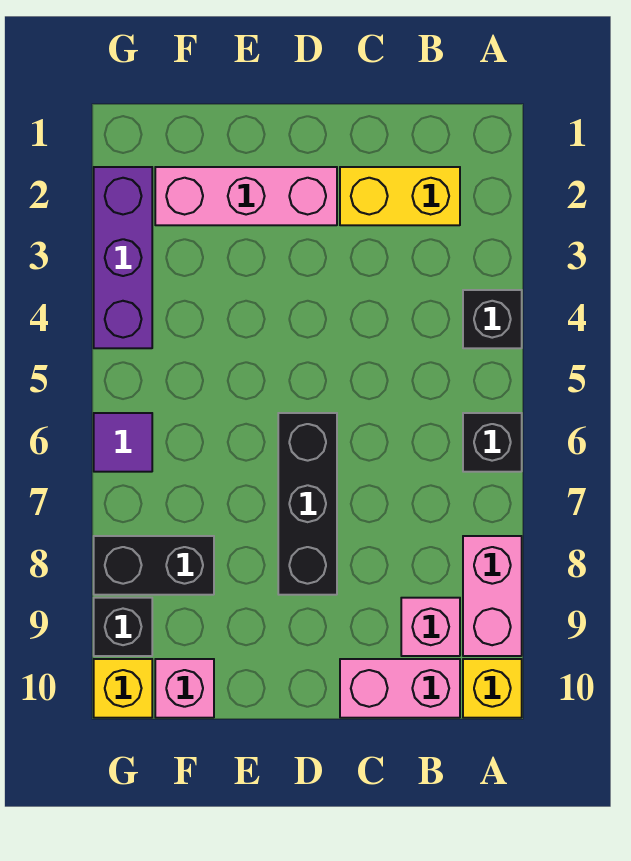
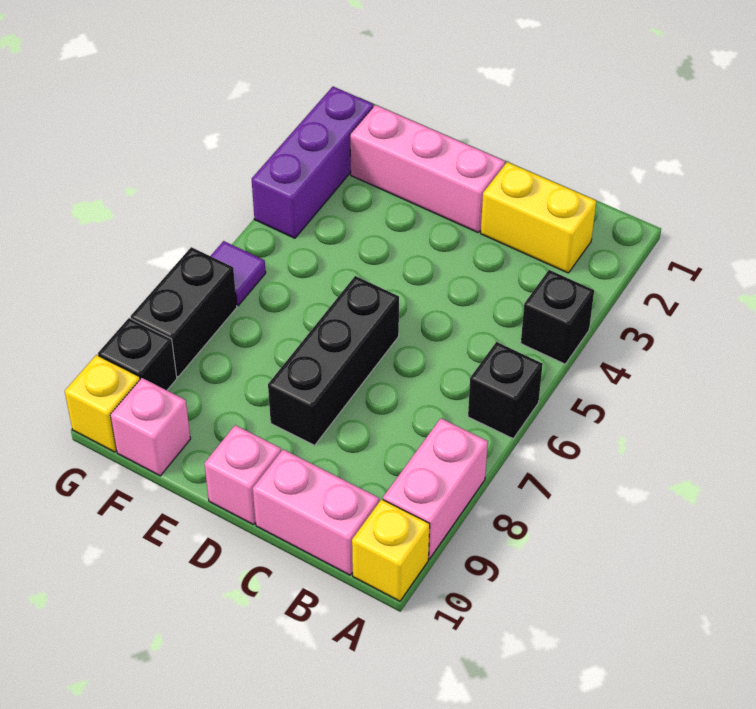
pink 1x1 brick [401,598,460,656] -> pink 1x1 brick moved to [204,425,281,525]
black 1x2 brick [94,536,214,595] -> black 1x2 brick turned to [130,247,237,377]

